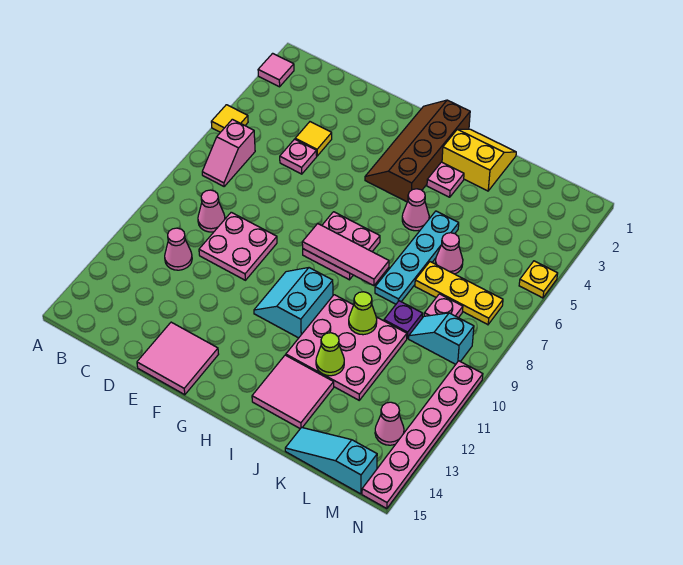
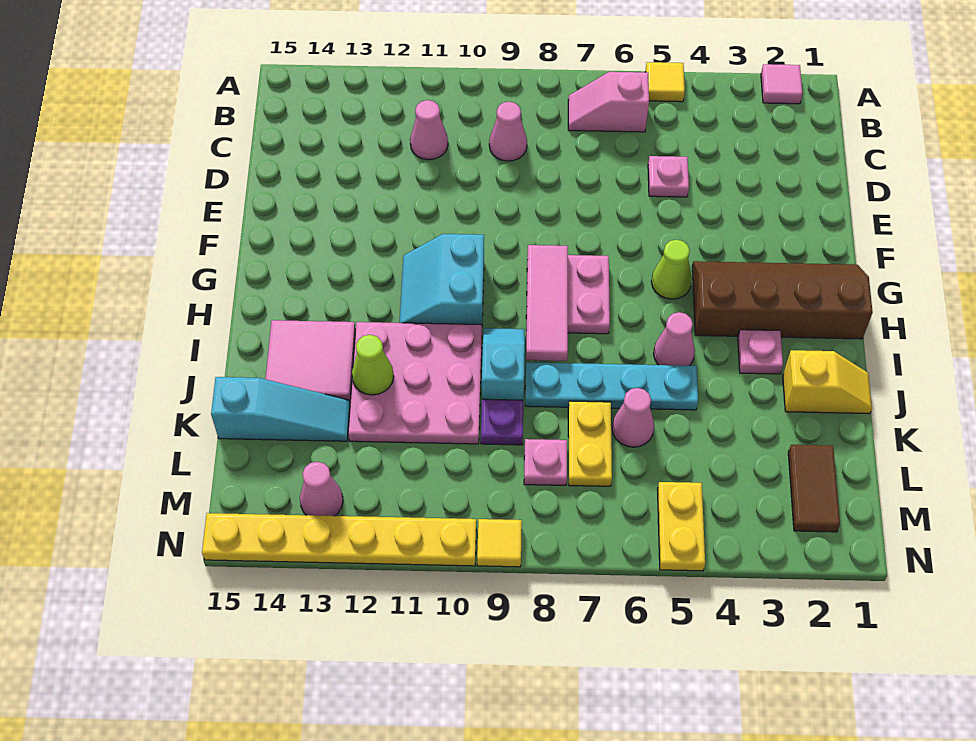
yellow 1x1 tile [295,122,332,156] -> yellow 1x1 tile moved to [477,519,522,567]
pink 2x2 plate [199,212,277,280] -> none
pink 2x2 tile [137,322,219,395] -> none
cyan 2x2 slope [254,268,333,338] -> cyan 2x2 slope turned to [399,234,484,325]
yellow 2x2 slope [442,129,516,191] -> yellow 1x2 slope [783,350,872,414]
lime 1x1 cone [349,292,377,335] -> lime 1x1 cone moved to [652,240,692,299]
yellow 1x3 plate [415,262,503,325] -> yellow 1x2 plate [568,401,612,486]
cyan 1x3 slope [285,428,377,494] -> cyan 1x3 slope turned to [211,377,350,441]
none -> brown 1x2 tile [788,445,840,532]
cyan 1x2 slope [409,313,474,364] -> cyan 1x2 slope moved to [482,328,525,400]
yellow 1x1 plate [519,261,558,298] -> yellow 1x2 plate [657,482,705,571]
pink 1x6 plate [362,361,483,509] -> yellow 1x6 plate [202,513,476,566]

